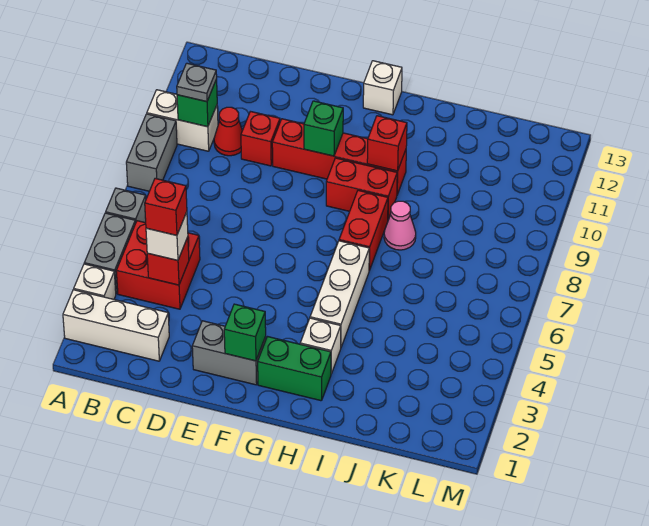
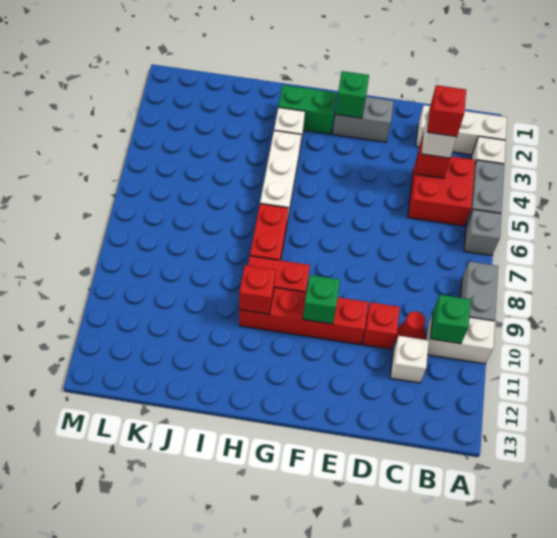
grey 1x1 plate [177,63,217,102] -> none
white 1x1 brick [363,61,402,115] -> white 1x1 brick moved to [390,336,429,383]
pink 1x1 cone [384,201,416,250] -> none

